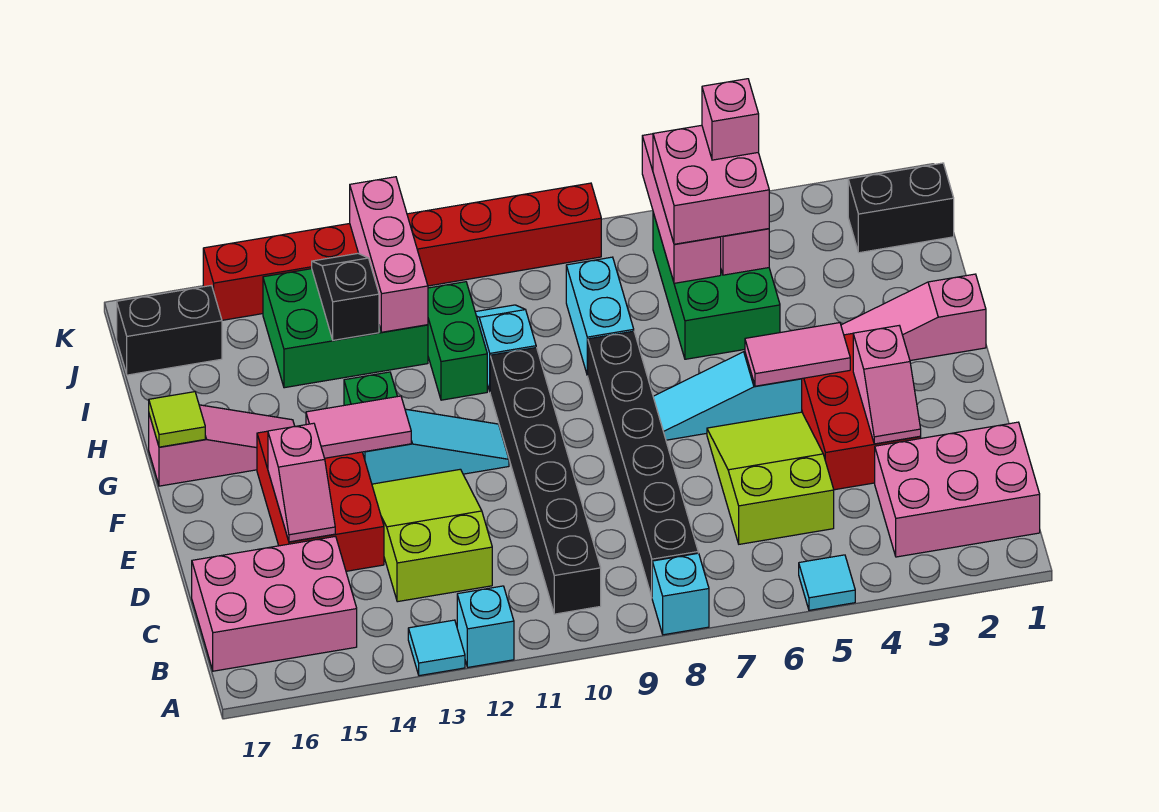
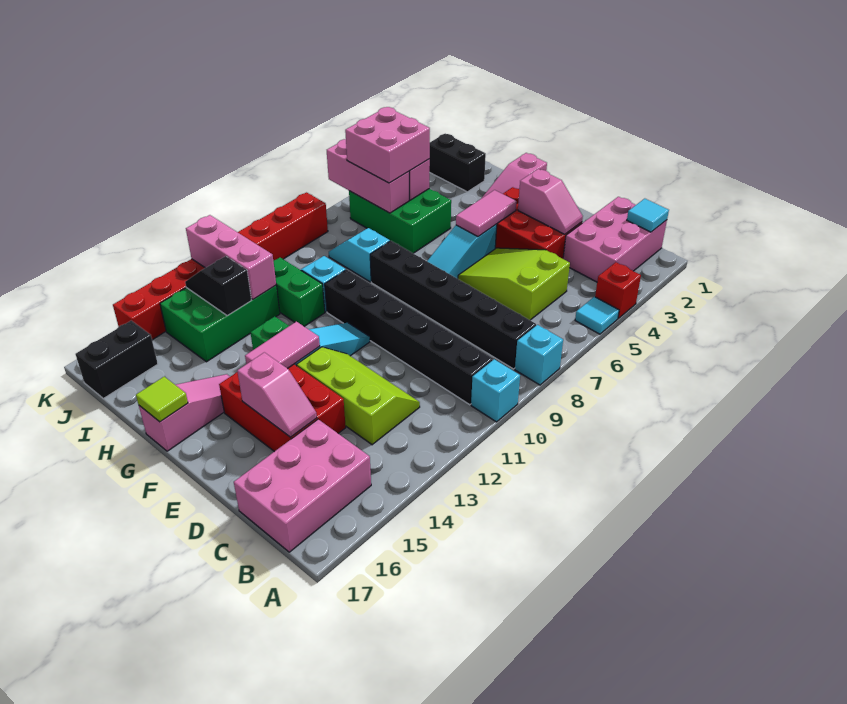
none -> red 1x1 brick [595,262,641,318]
cyan 1x1 brick [457,586,514,667] -> cyan 1x1 brick moved to [471,359,520,422]
cyan 1x1 tile [408,620,465,676] -> cyan 1x1 tile moved to [627,199,669,232]
lime 2x3 slope [372,469,492,602] -> lime 2x3 slope turned to [297,347,420,445]
cyan 1x2 brick [566,257,634,375] -> cyan 1x2 slope [329,228,390,282]
black 1x2 brick [848,163,954,253] -> black 1x2 brick turned to [429,134,486,192]
pink 1x1 brick [702,79,759,160] -> none

